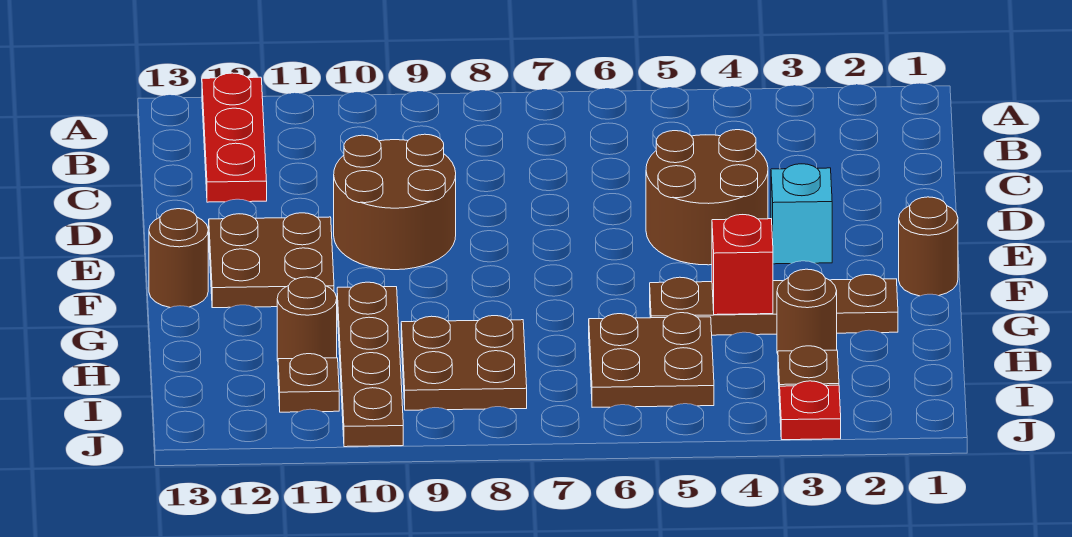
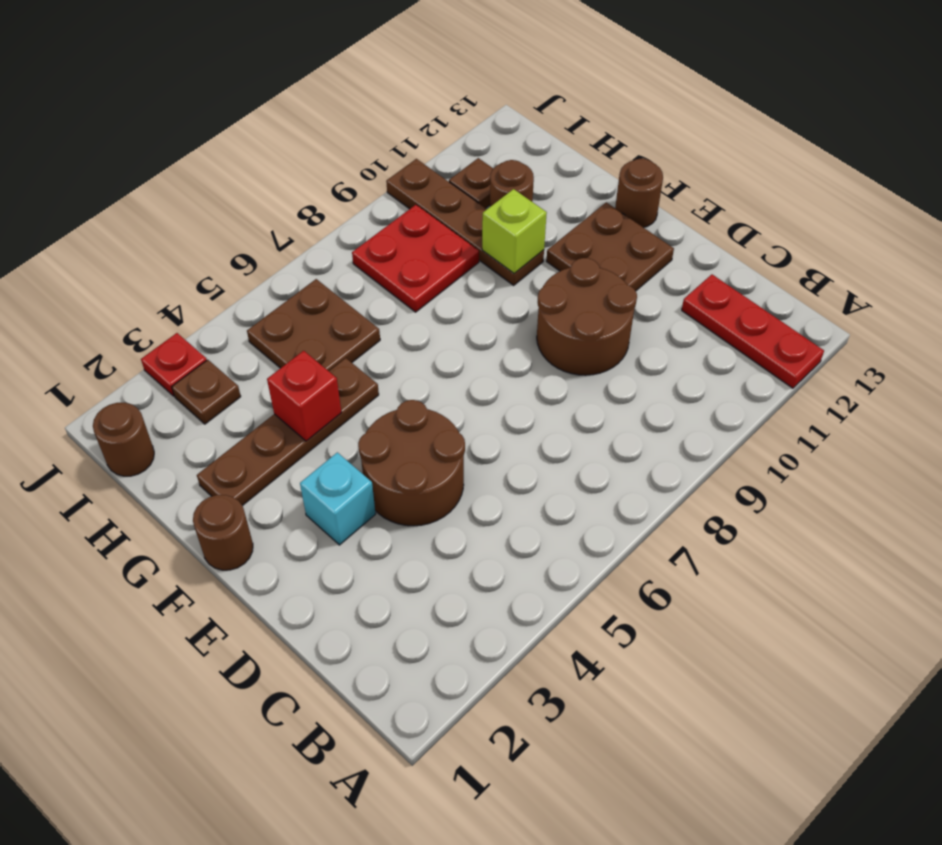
none -> lime 1x1 brick [482,189,547,273]
brown 1x1 round brick [777,269,837,354] -> brown 1x1 round brick moved to [93,403,154,476]
brown 2x2 plate [401,316,527,410] -> red 2x2 plate [352,205,479,312]

